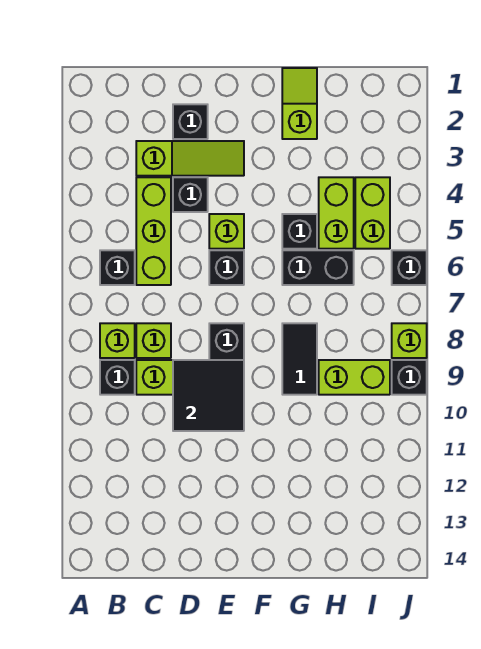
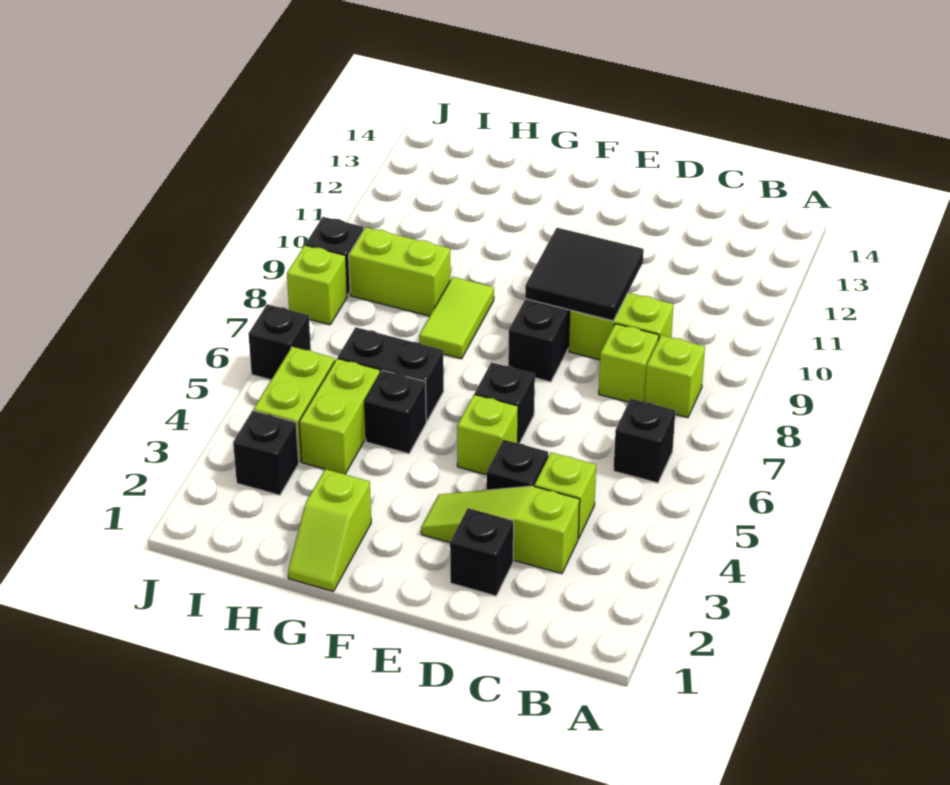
black 1x1 brick [100,360,135,395] -> black 1x1 brick moved to [233,411,299,495]
lime 1x3 brick [136,177,171,285] -> lime 1x1 brick [534,452,596,538]
black 1x2 tile [282,323,317,395] -> lime 1x2 tile [419,277,494,359]

